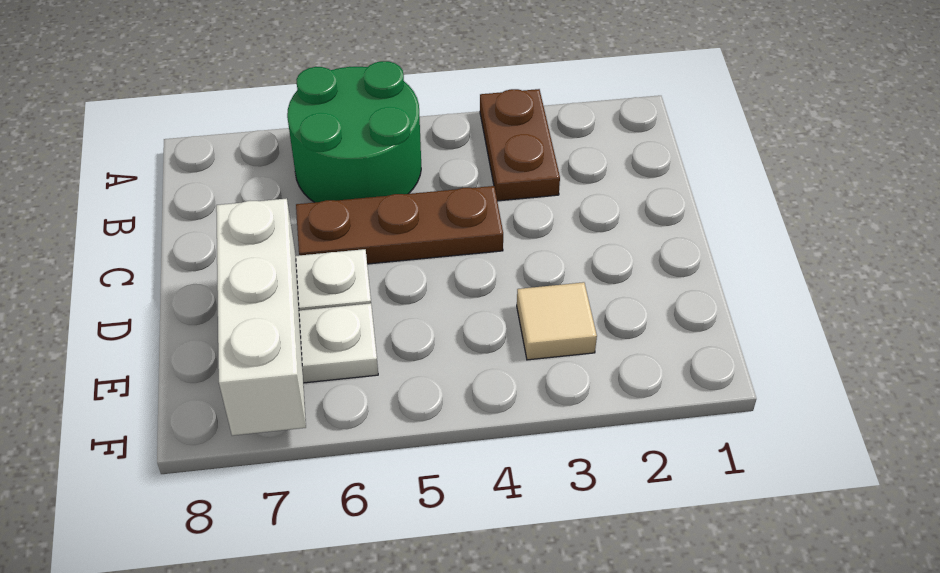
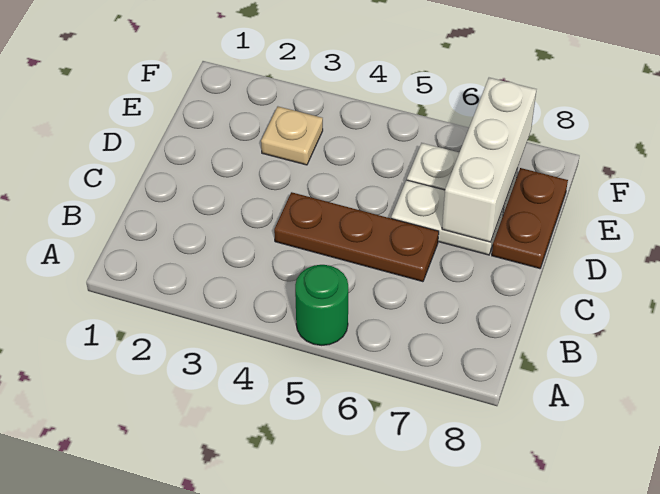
brown 1x2 plate [480,89,560,201] -> brown 1x2 plate moved to [492,168,568,269]
green 2x2 round brick [287,61,421,202] -> green 1x1 round brick [295,265,348,345]
tan 1x1 tile [517,282,597,360] -> tan 1x1 plate [261,107,323,165]

